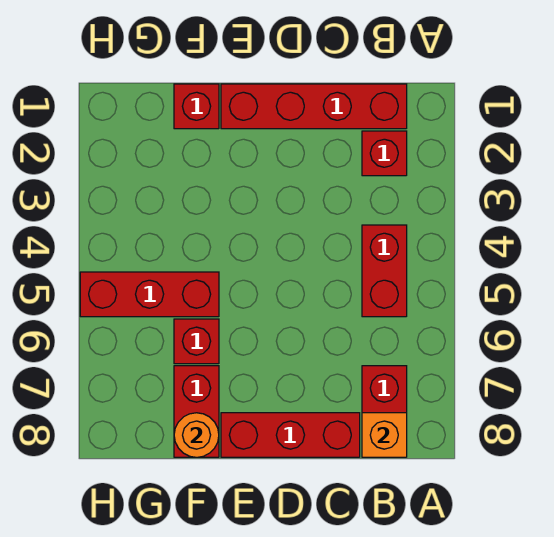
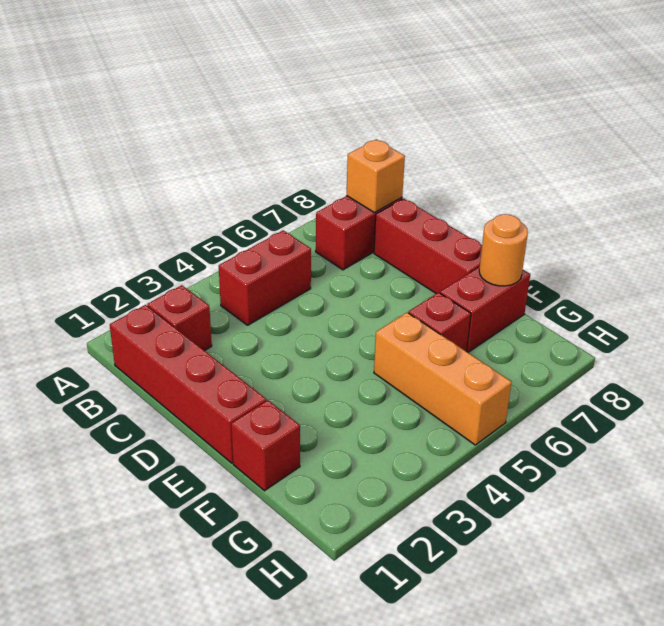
red 1x3 brick [80,272,219,317] -> orange 1x3 brick [374,313,512,445]

